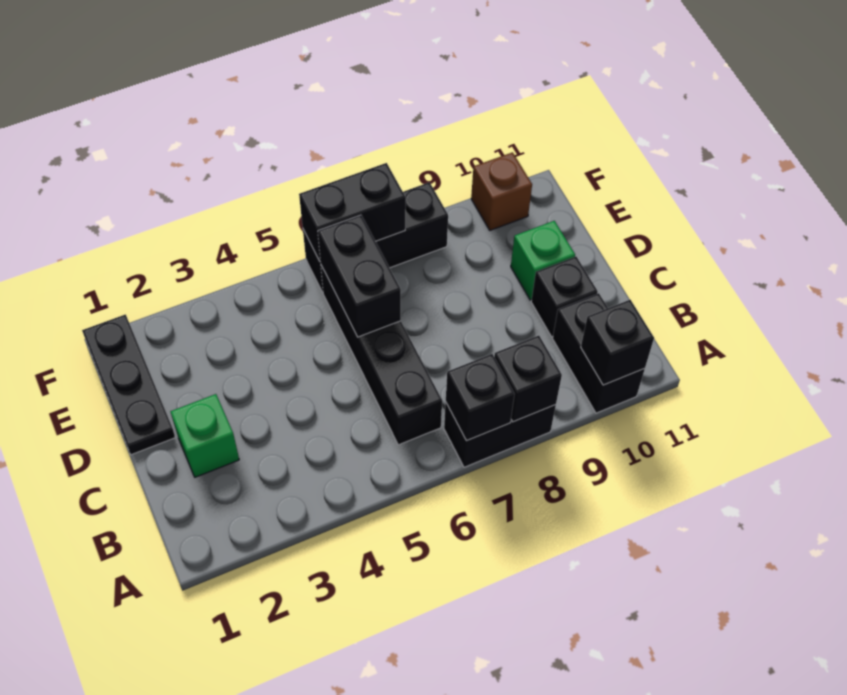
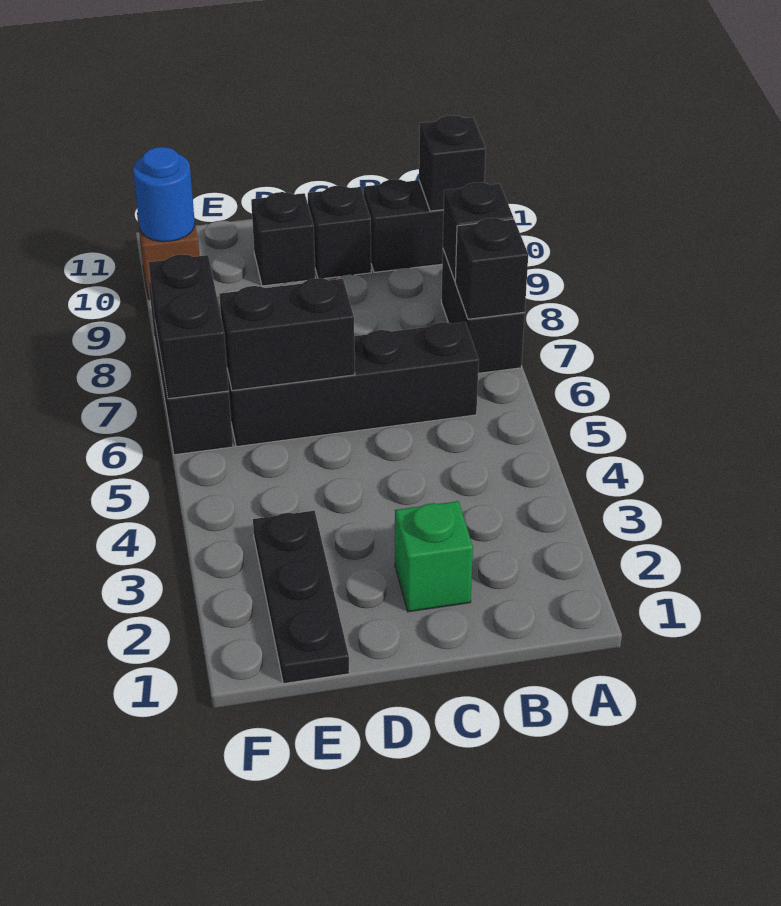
black 1x3 plate [82,315,175,455] -> black 1x3 plate turned to [253,511,349,684]
green 1x1 brick [511,221,575,300] -> black 1x1 brick [251,192,315,286]
none -> blue 1x1 round brick [133,147,195,242]

